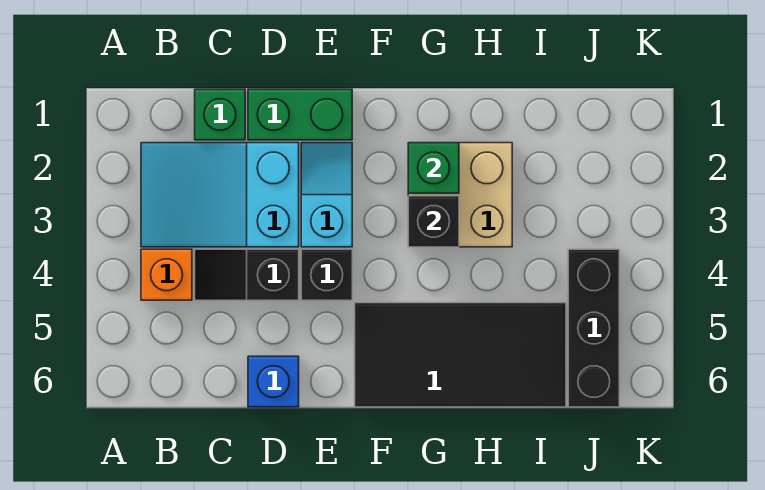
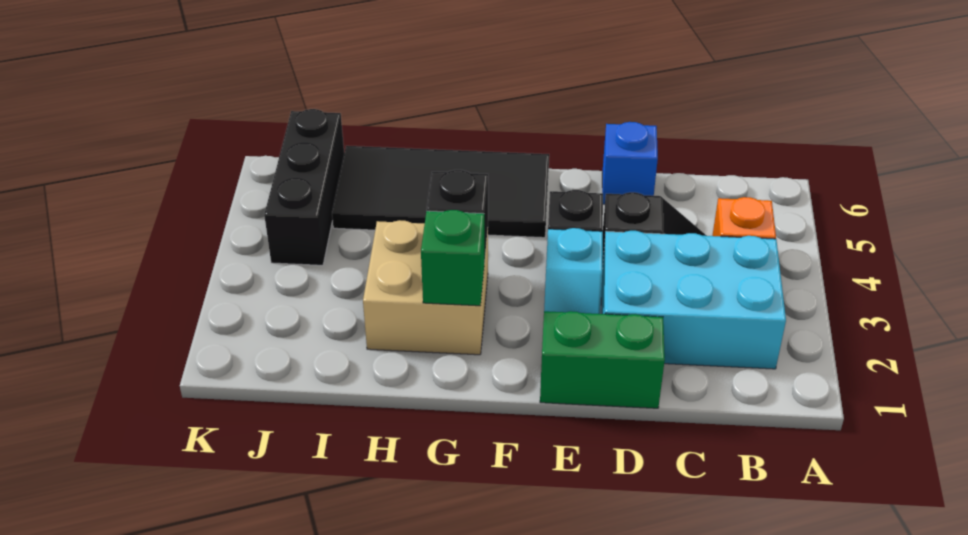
cyan 2x3 slope [141,143,299,247] -> cyan 2x3 brick [601,231,786,369]
green 1x1 brick [195,89,245,140] -> none

